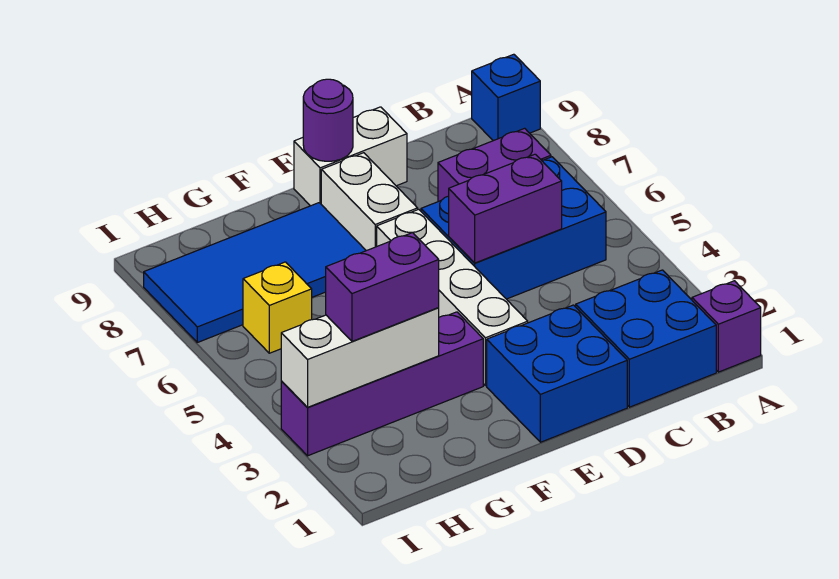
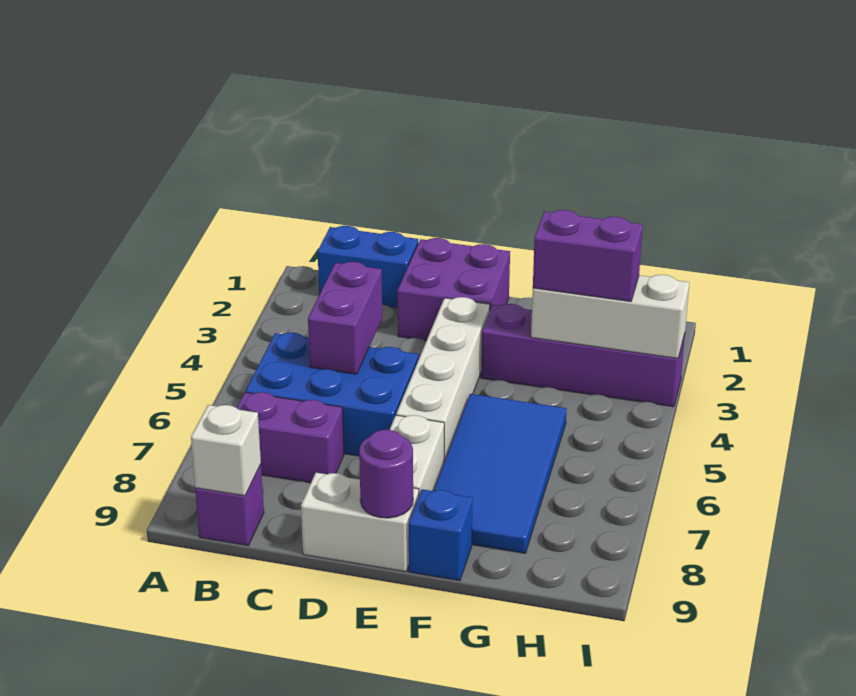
purple 1x1 brick [692,281,761,372] -> purple 1x1 brick moved to [195,464,264,546]
blue 1x1 brick [472,54,540,141] -> blue 1x1 brick moved to [409,489,473,581]
blue 2x2 brick [576,270,716,407] -> blue 1x2 brick [318,226,418,308]
none -> white 1x1 brick [191,405,261,496]
purple 1x2 brick [449,154,562,263] -> purple 1x2 brick turned to [308,262,382,374]
blue 2x2 brick [487,305,627,442] -> purple 2x2 brick [398,238,510,341]
blue 2x4 tile [144,203,366,342] -> blue 2x4 tile turned to [434,394,567,553]
yellow 1x1 brick [243,262,312,353] -> none

